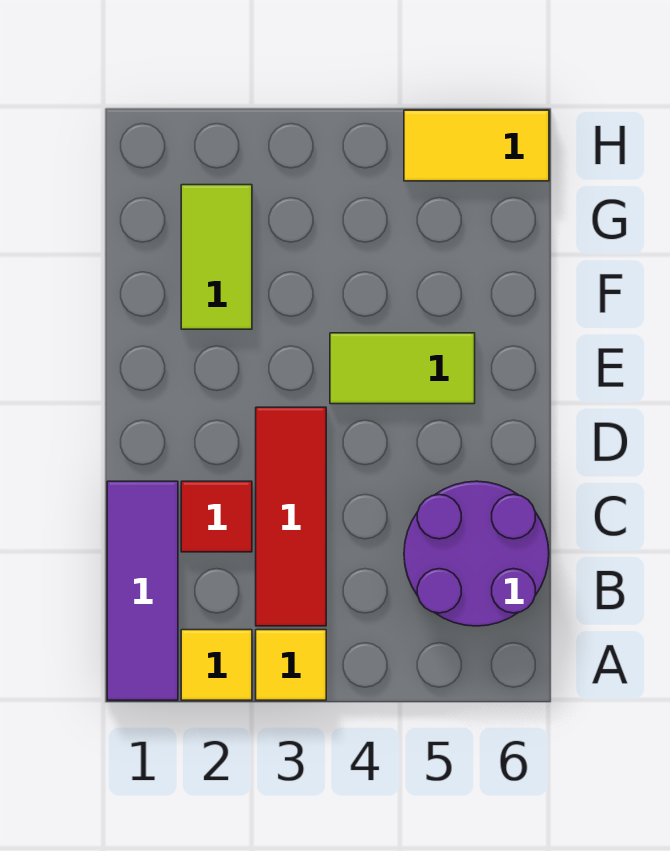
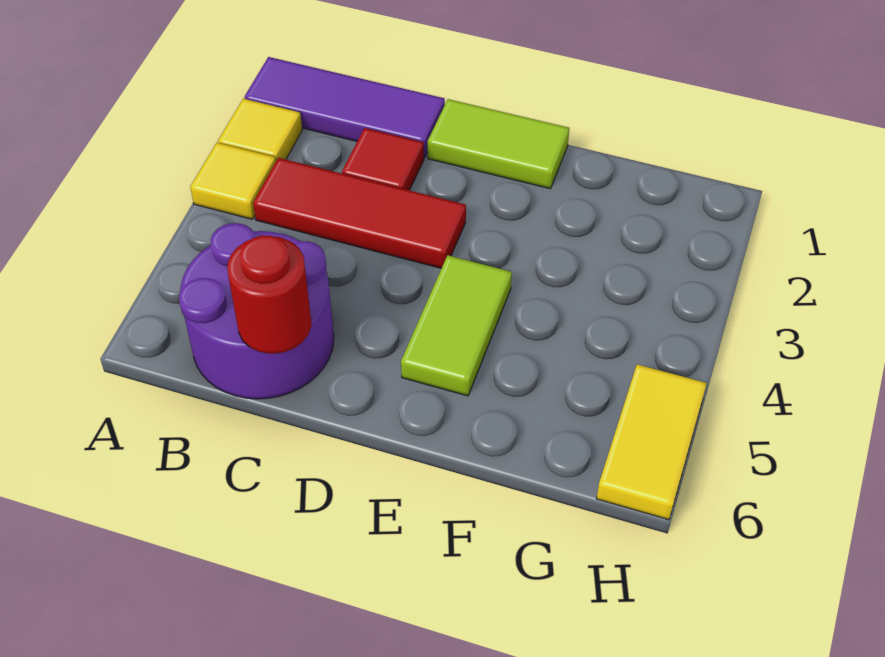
none -> red 1x1 round brick [227,236,312,354]
lime 1x2 tile [181,185,252,329] -> lime 1x2 tile moved to [428,99,569,189]

